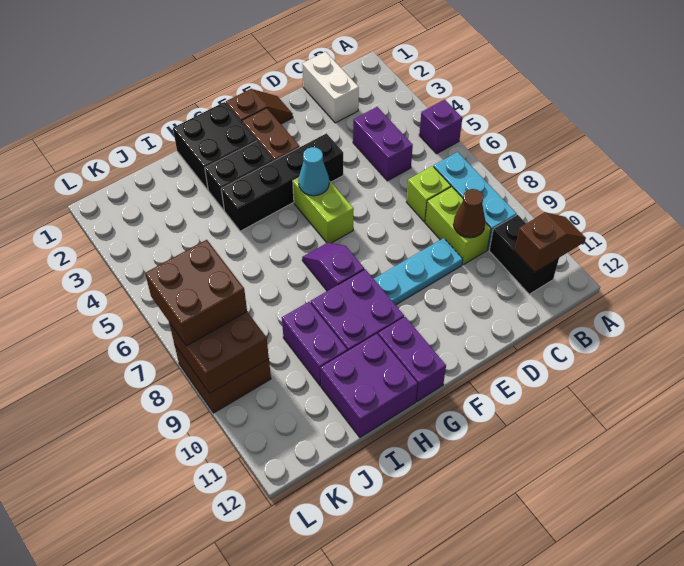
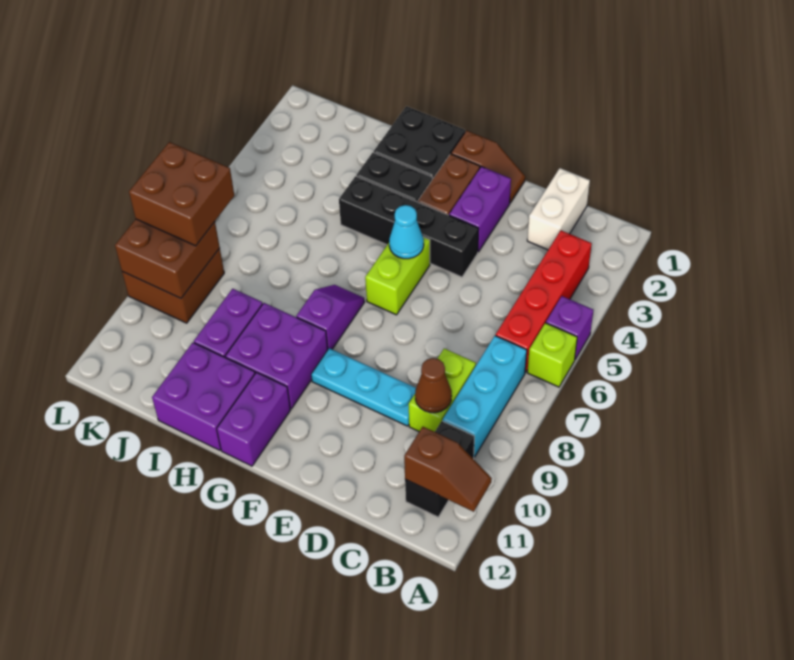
none -> red 1x4 brick [496,231,592,372]
purple 1x2 brick [353,107,413,181] -> purple 1x2 brick moved to [449,167,511,252]
lime 1x1 brick [406,166,451,222] -> lime 1x1 brick moved to [527,323,577,387]

